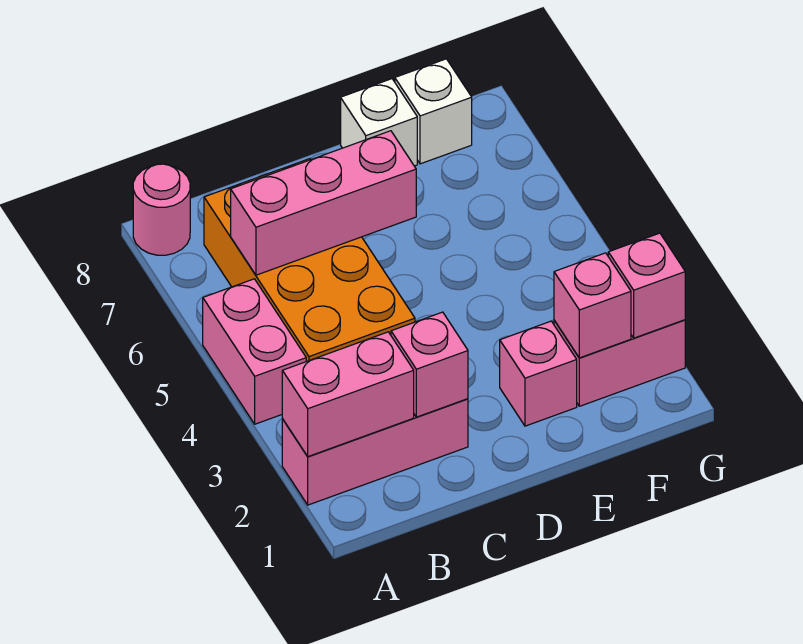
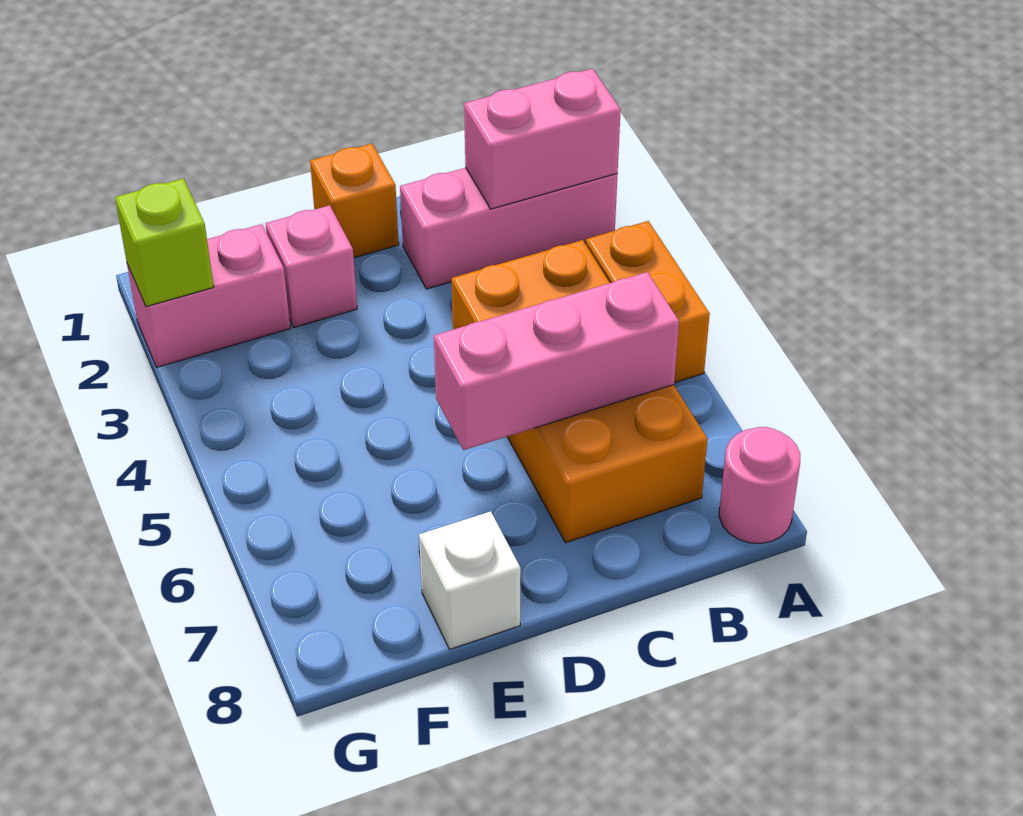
pink 1x2 brick [203,279,306,424] -> orange 1x2 brick [586,221,710,383]
pink 1x1 brick [391,312,468,417] -> none
none -> orange 1x1 brick [310,144,399,258]
pink 1x1 brick [554,253,631,358] -> none
white 1x1 brick [395,59,472,164] -> none
pink 1x1 brick [608,233,685,338] -> lime 1x1 brick [115,179,214,307]

